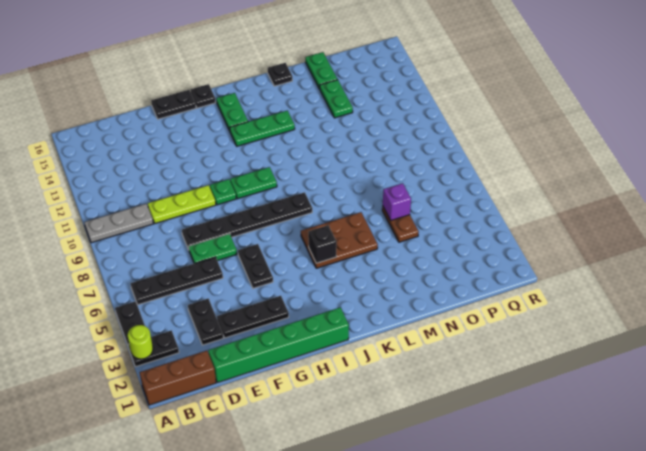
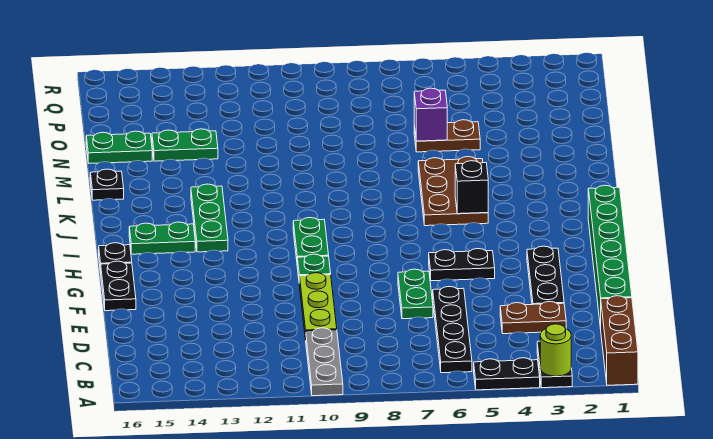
black 1x2 plate [188,299,223,345] -> brown 1x2 plate [500,301,566,334]
black 1x6 plate [182,192,312,249] -> none

